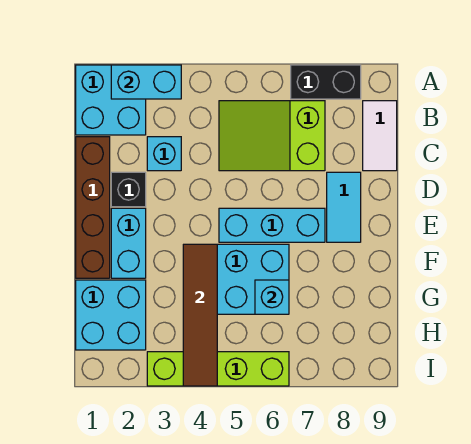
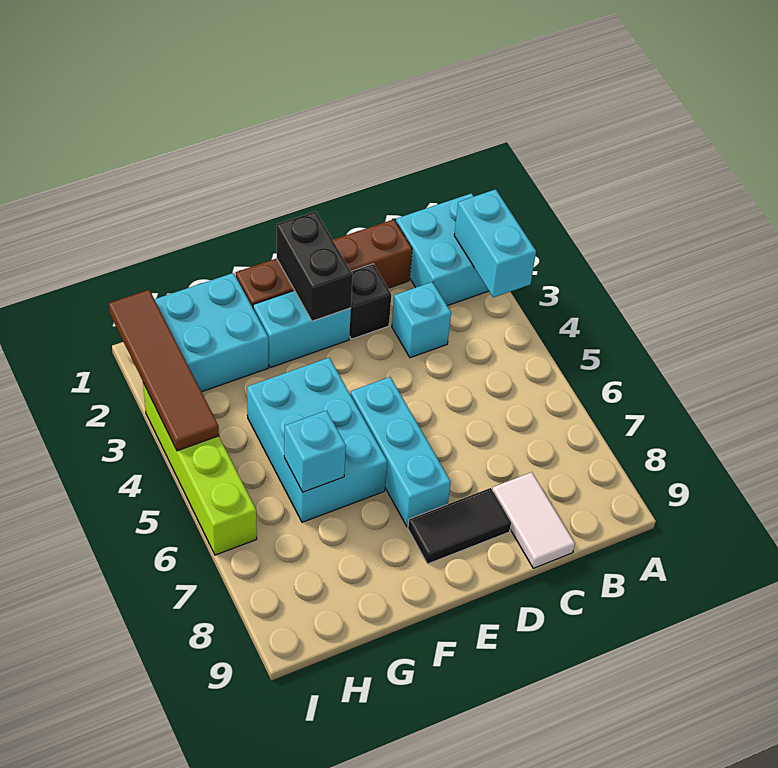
black 1x2 brick [291,65,361,99] -> black 1x2 brick moved to [277,211,353,321]
lime 2x3 slope [219,101,325,171] -> none
white 1x2 tile [363,101,397,171] -> white 1x2 tile turned to [492,472,575,568]
cyan 1x2 tile [327,172,361,242] -> black 1x2 tile [408,488,511,564]
brown 1x4 tile [183,244,217,386] -> brown 1x4 tile turned to [109,290,219,451]

